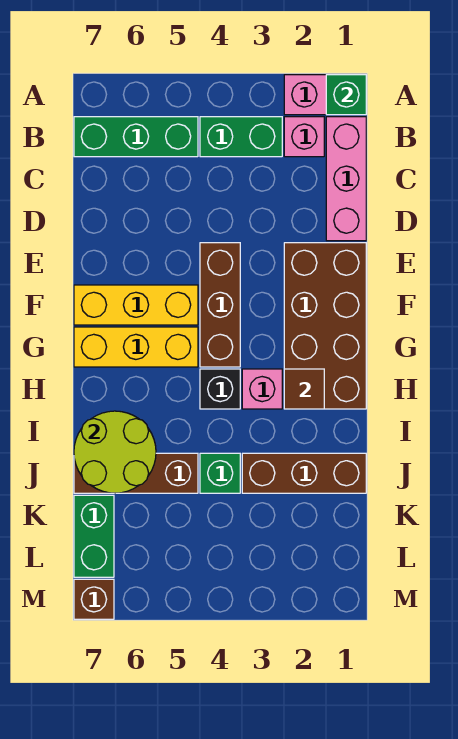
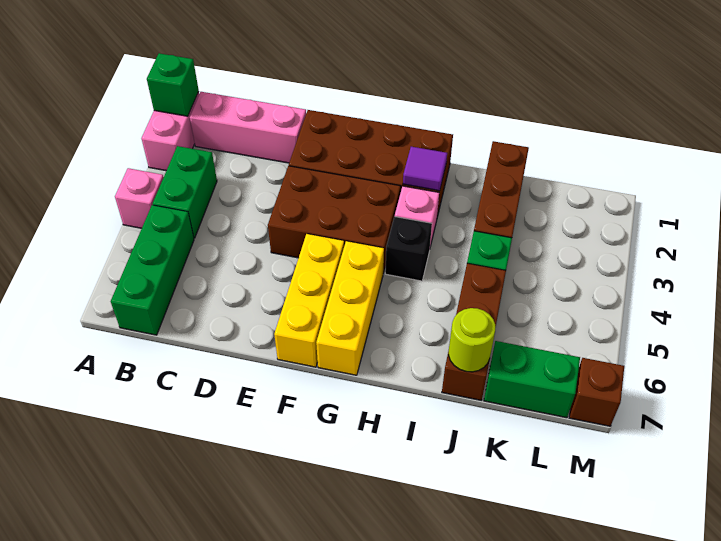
pink 1x1 brick [284,117,324,157] -> pink 1x1 brick moved to [115,168,164,228]
brown 1x3 brick [200,243,240,367] -> brown 2x3 brick [268,166,401,274]
brown 1x1 tile [284,369,324,409] -> purple 1x1 tile [403,147,447,191]
lime 2x2 round brick [74,411,156,493] -> lime 1x1 round brick [449,308,495,372]

